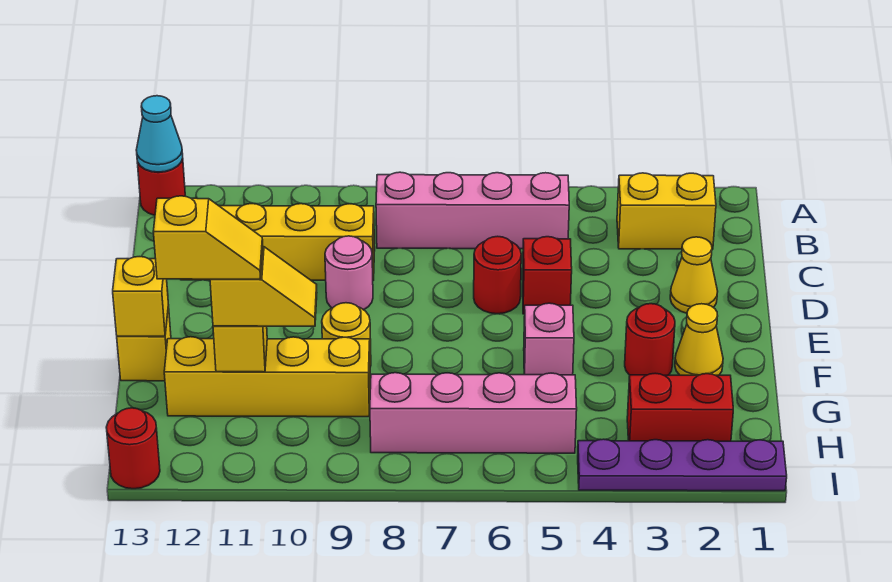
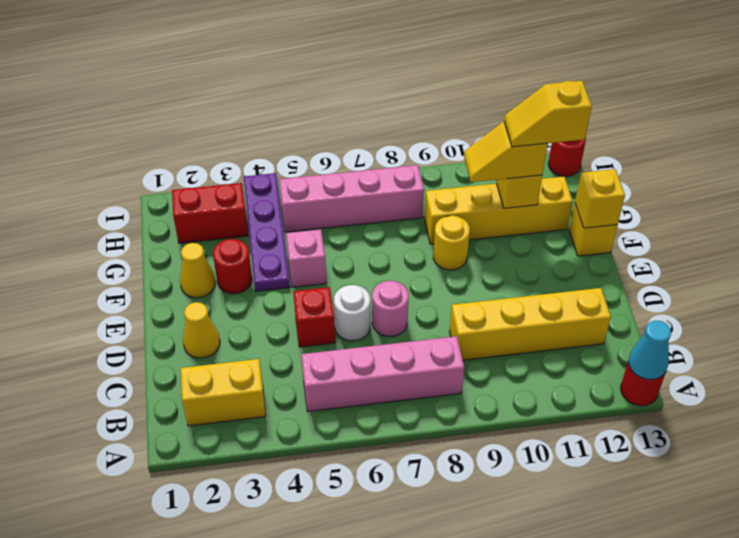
red 1x1 round brick [474,236,521,314] -> white 1x1 round brick [334,285,370,341]
pink 1x1 round brick [325,236,373,310] -> pink 1x1 round brick moved to [372,281,409,337]
purple 1x4 plate [578,439,787,491] -> purple 1x4 plate turned to [244,173,290,291]

